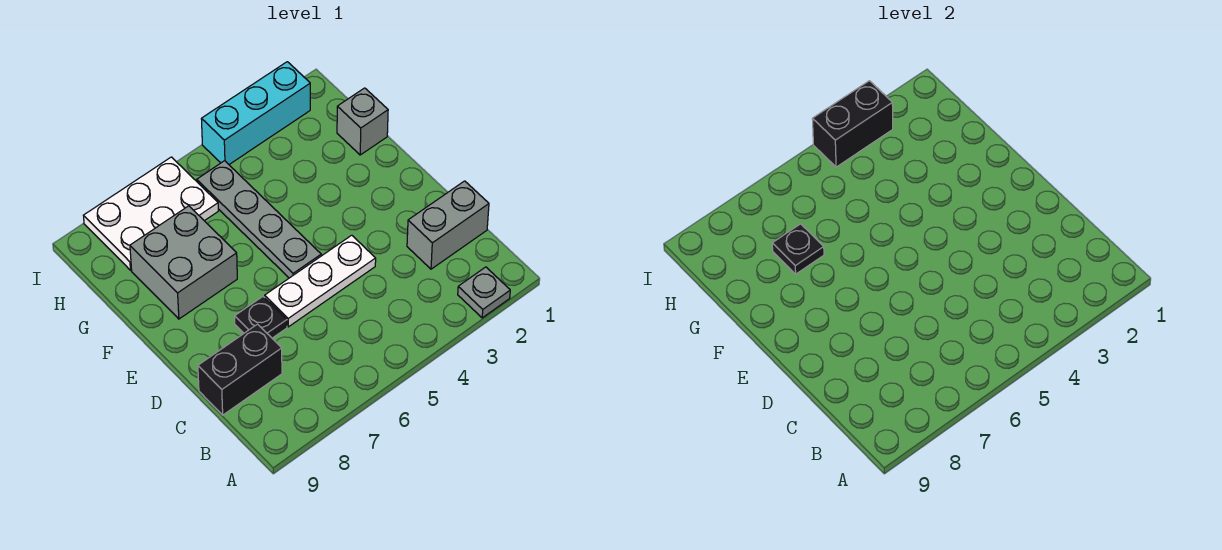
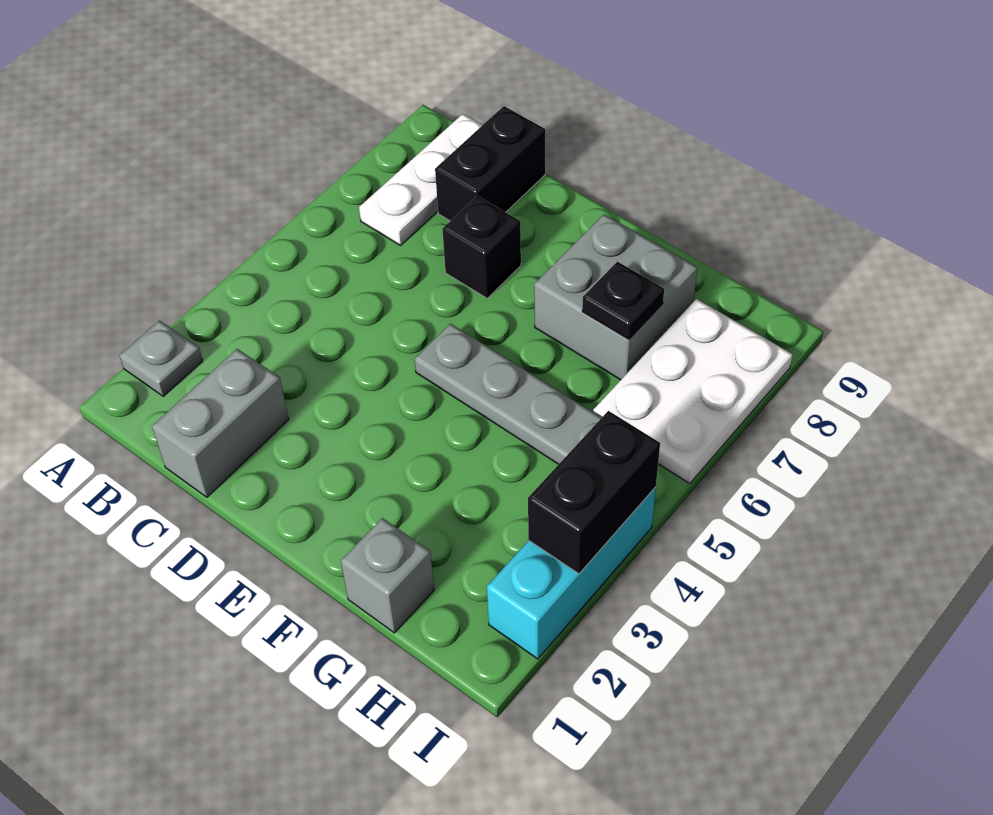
white 1x3 plate [265,235,376,327] -> white 1x3 plate moved to [359,114,482,245]
black 1x1 plate [235,297,287,338] -> black 1x1 brick [442,196,521,298]

